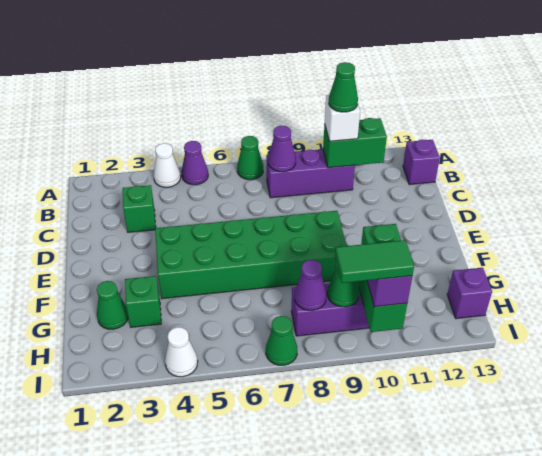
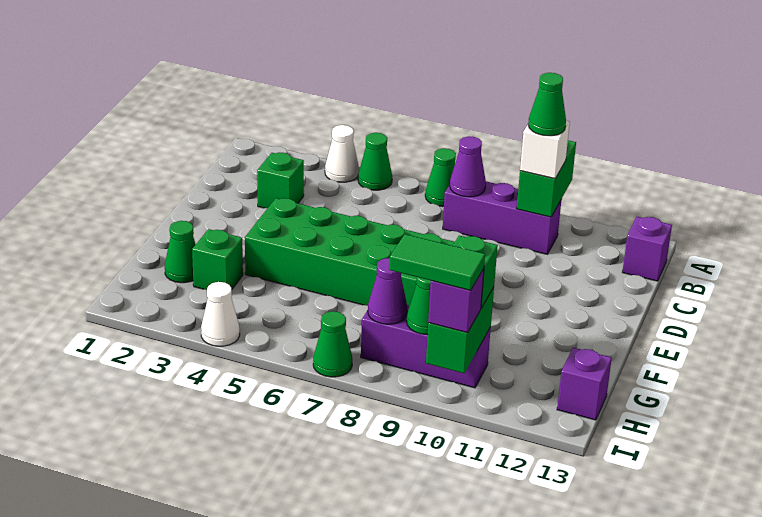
purple 1x1 cone [182,141,208,185] -> green 1x1 cone [358,133,392,190]
green 1x2 brick [323,118,387,168] -> green 1x2 brick turned to [517,141,576,217]

